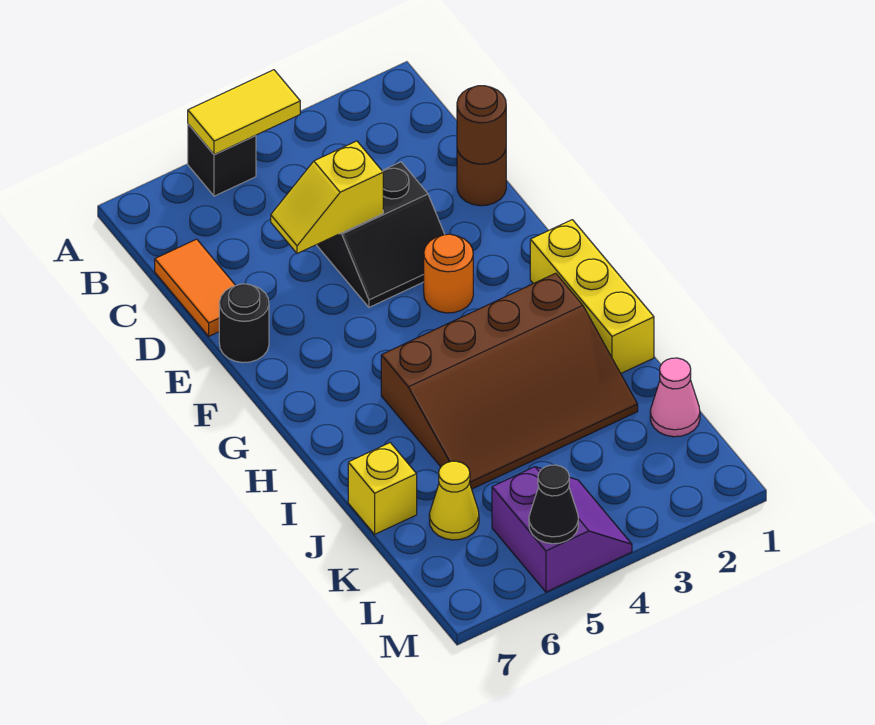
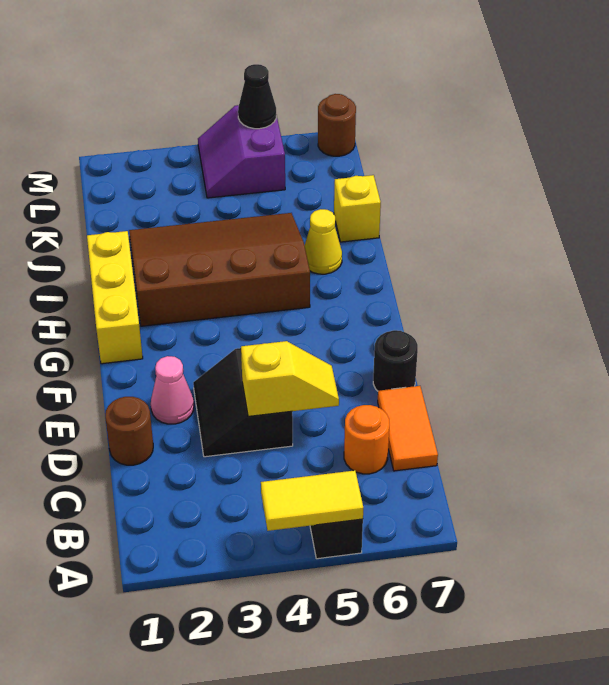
brown 1x1 round brick [457,86,506,164] -> brown 1x1 round brick moved to [318,94,356,156]
black 2x2 slope [317,162,445,307] -> black 2x2 slope turned to [193,348,293,457]
orange 1x1 round brick [424,234,473,313] -> orange 1x1 round brick moved to [344,405,390,474]
pink 1x1 cone [650,358,700,437] -> pink 1x1 cone moved to [151,356,194,424]
yellow 1x1 cone [429,461,479,540] -> yellow 1x1 cone moved to [304,209,342,274]

